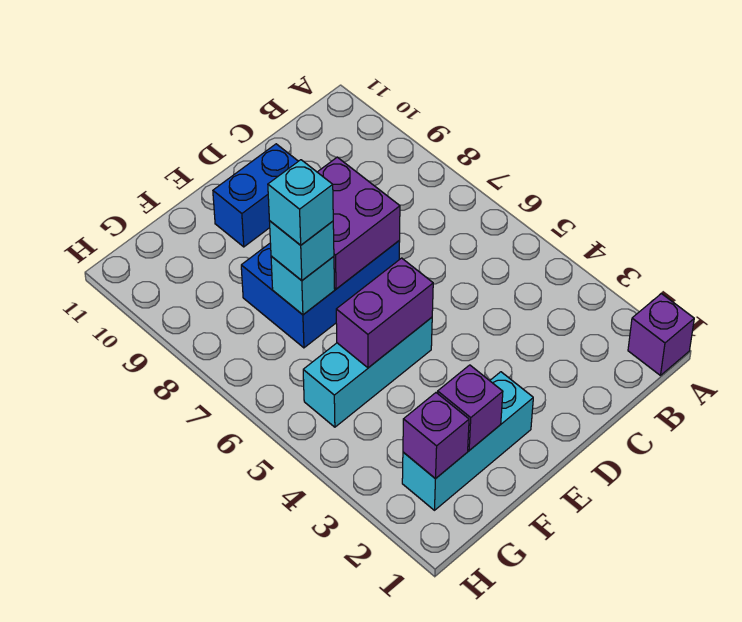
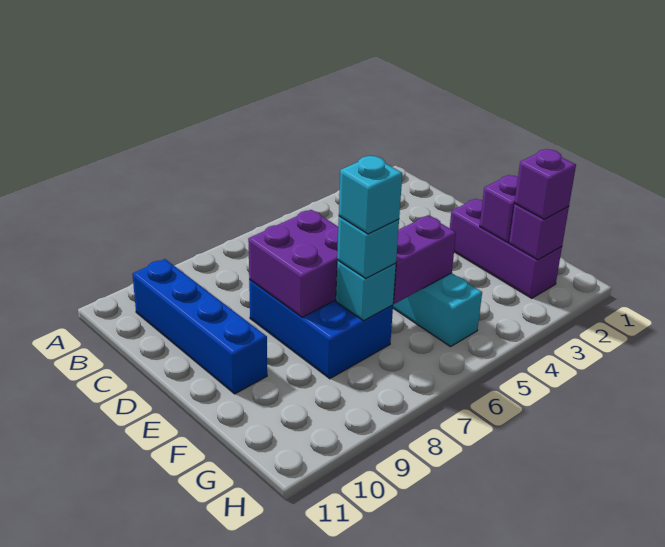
purple 1x1 brick [628,294,694,376] -> purple 1x1 brick moved to [514,149,576,219]
blue 1x2 brick [213,144,298,247] -> blue 1x4 brick [133,259,267,394]
cyan 1x3 brick [402,372,533,510] -> purple 1x3 brick [450,199,562,298]
purple 1x2 brick [336,258,433,368] -> purple 1x2 brick turned to [393,216,456,304]

